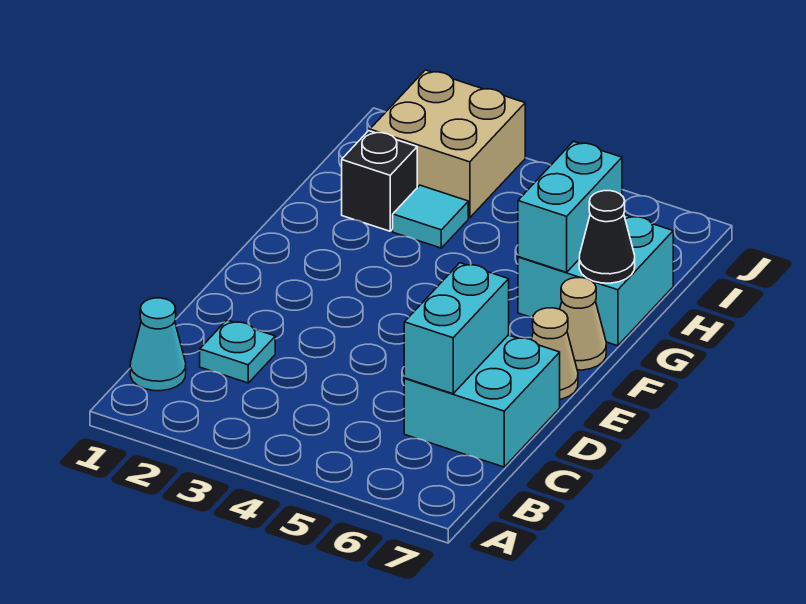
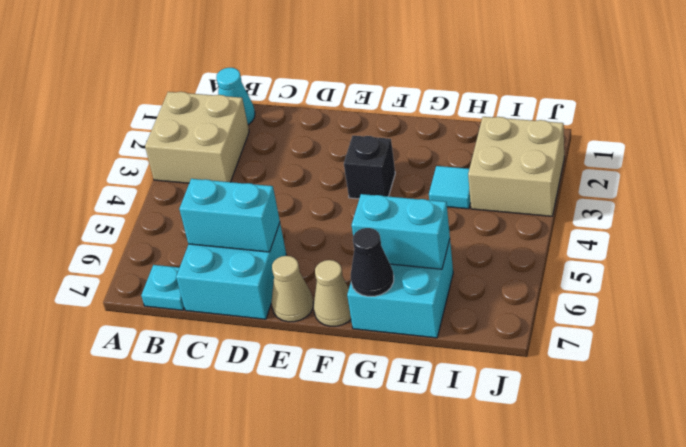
none -> tan 2x2 brick [145,92,249,183]
cyan 1x1 plate [200,320,275,383] -> cyan 1x1 plate moved to [141,265,184,310]
black 1x1 brick [342,131,417,231] -> black 1x1 brick moved to [344,136,395,199]

